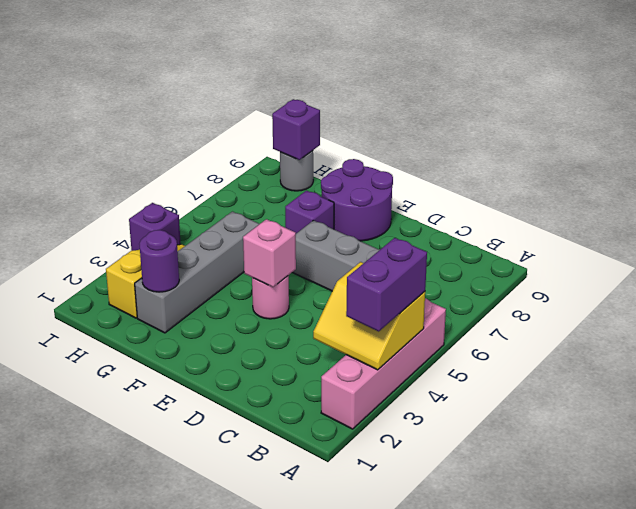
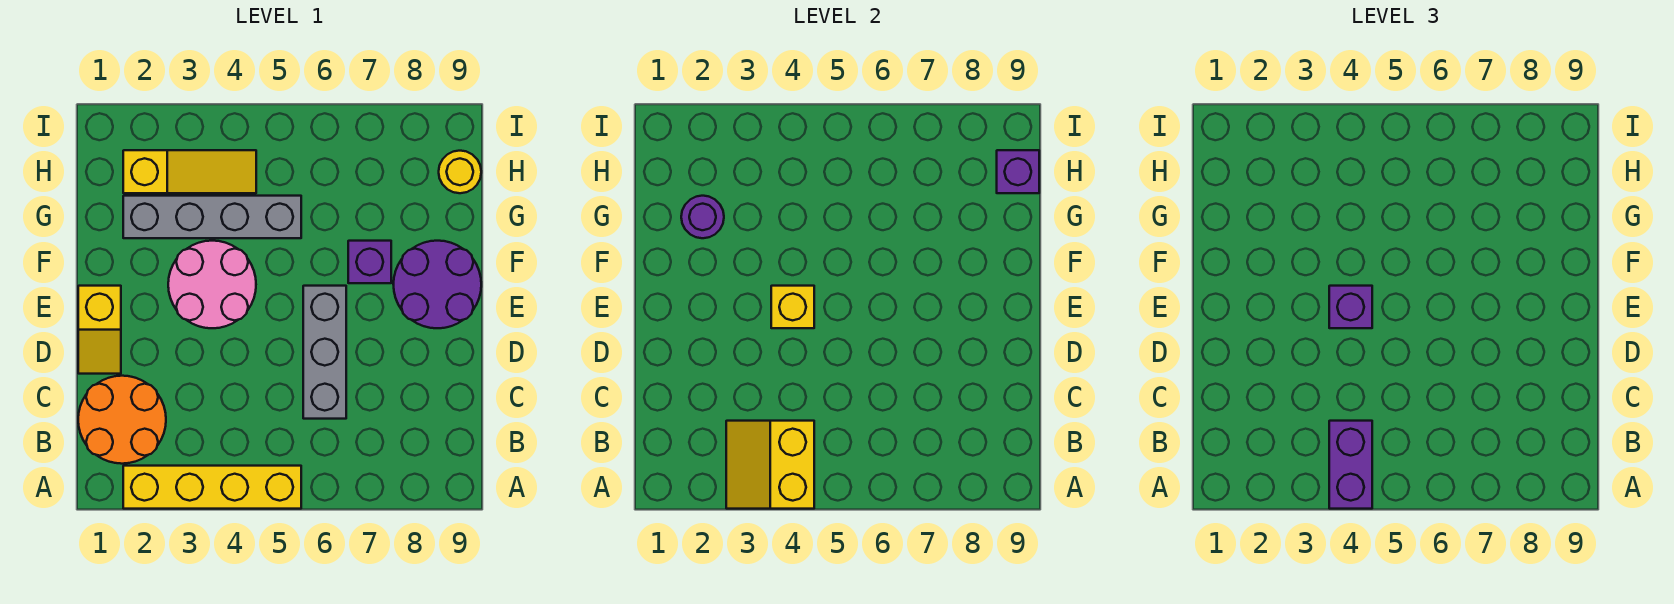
pink 1x4 brick [321,298,446,429] -> yellow 1x4 brick [123,466,301,509]
purple 1x2 brick [346,238,427,332] -> purple 1x2 brick turned to [1329,421,1372,509]
none -> orange 2x2 round brick [78,376,166,464]
none -> yellow 1x2 slope [78,286,121,374]
pink 1x1 round brick [252,275,289,319] -> pink 2x2 round brick [168,241,256,328]
pink 1x1 brick [243,219,296,287] -> yellow 1x1 brick [771,286,814,328]
grey 1x1 round brick [280,151,313,191] -> yellow 1x1 round brick [439,151,481,193]
purple 1x1 brick [129,203,181,251] -> purple 1x1 brick moved to [1329,286,1372,328]

